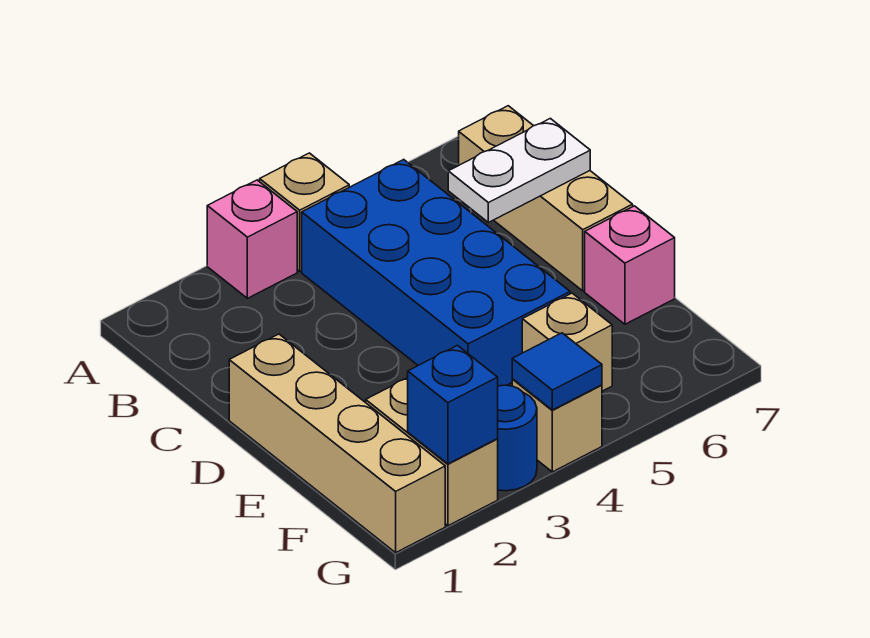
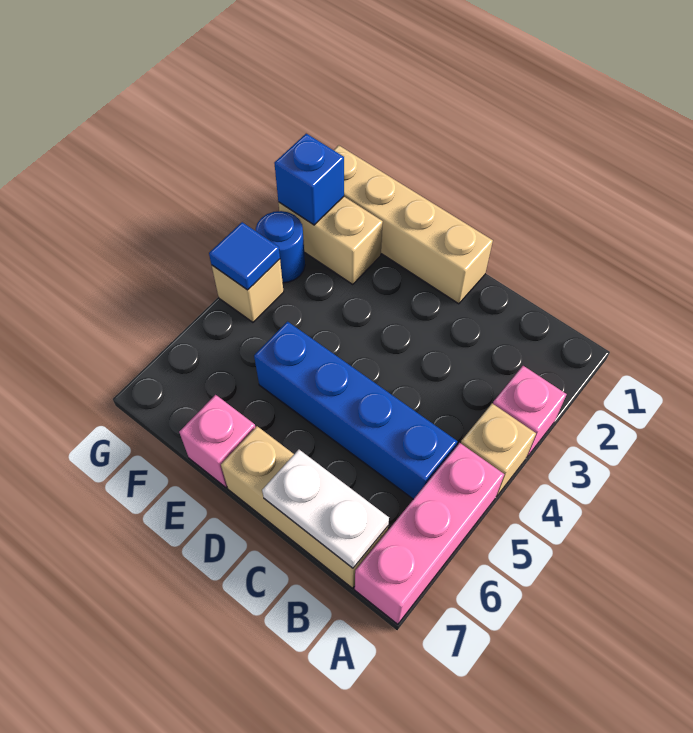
none -> pink 1x3 brick [355,443,504,624]
blue 2x4 brick [302,160,570,386] -> blue 1x4 brick [254,322,457,499]
white 1x2 plate [448,118,590,223] -> white 1x2 plate turned to [262,450,389,568]
tan 1x1 brick [522,293,612,391] -> none

